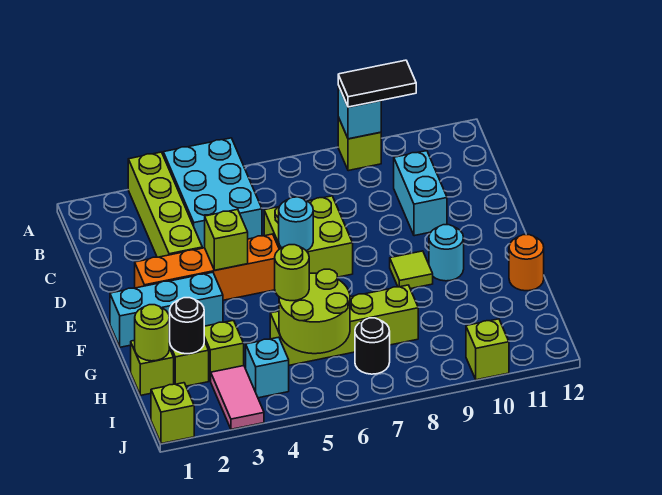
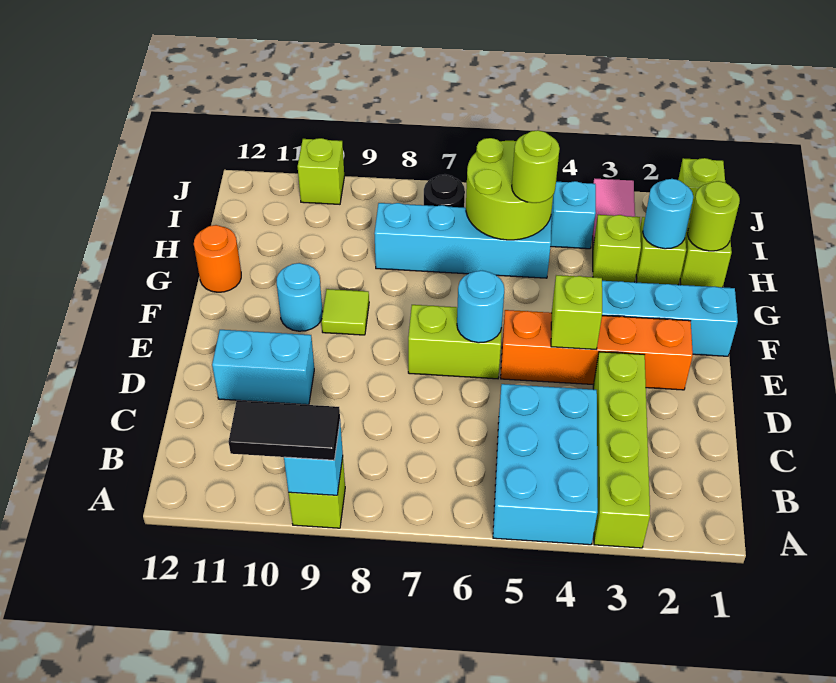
cyan 1x2 brick [394,151,447,236] -> cyan 1x2 brick turned to [212,330,314,405]
lime 2x2 brick [264,196,353,277] -> lime 1x2 brick [408,305,502,379]
black 1x1 round brick [169,298,204,354] -> cyan 1x1 round brick [643,179,693,249]
lime 1x4 brick [270,285,418,365] -> cyan 1x4 brick [374,203,552,278]

